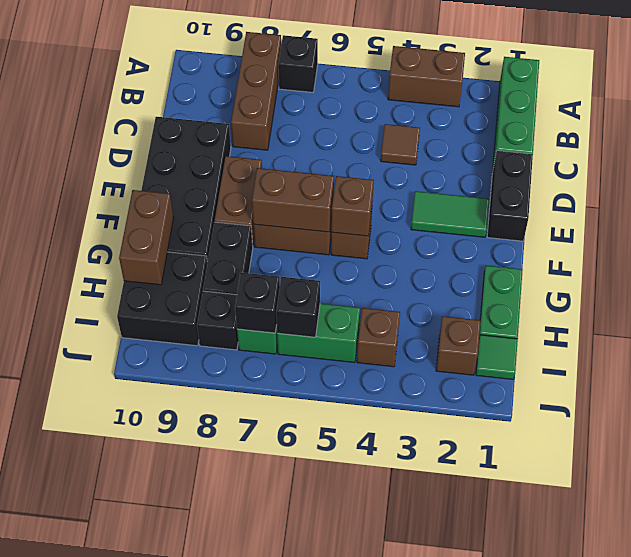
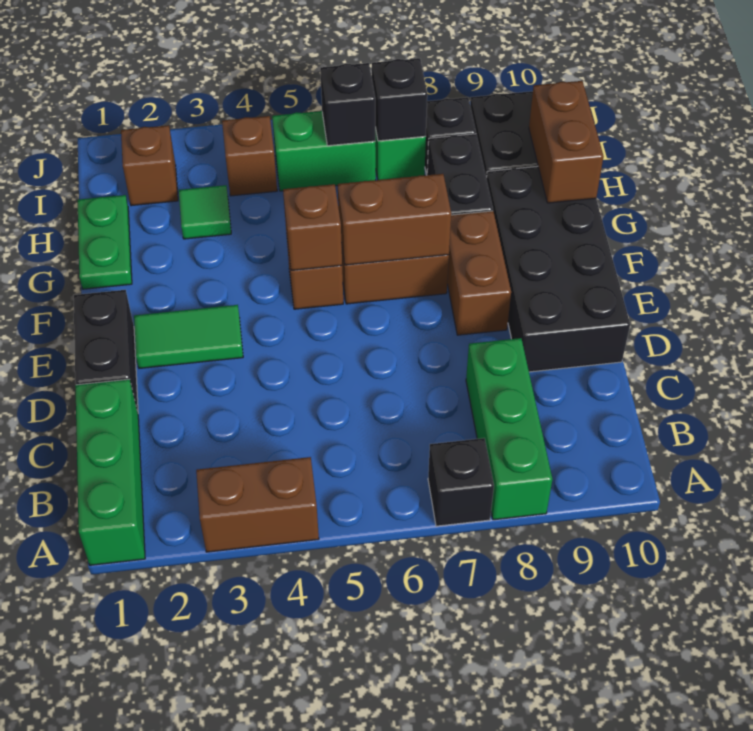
brown 1x3 brick [231,32,281,150] -> green 1x3 brick [466,338,552,520]
brown 1x1 tile [381,124,420,165] -> none
green 1x1 tile [476,335,518,379] -> green 1x1 tile moved to [179,185,231,239]

